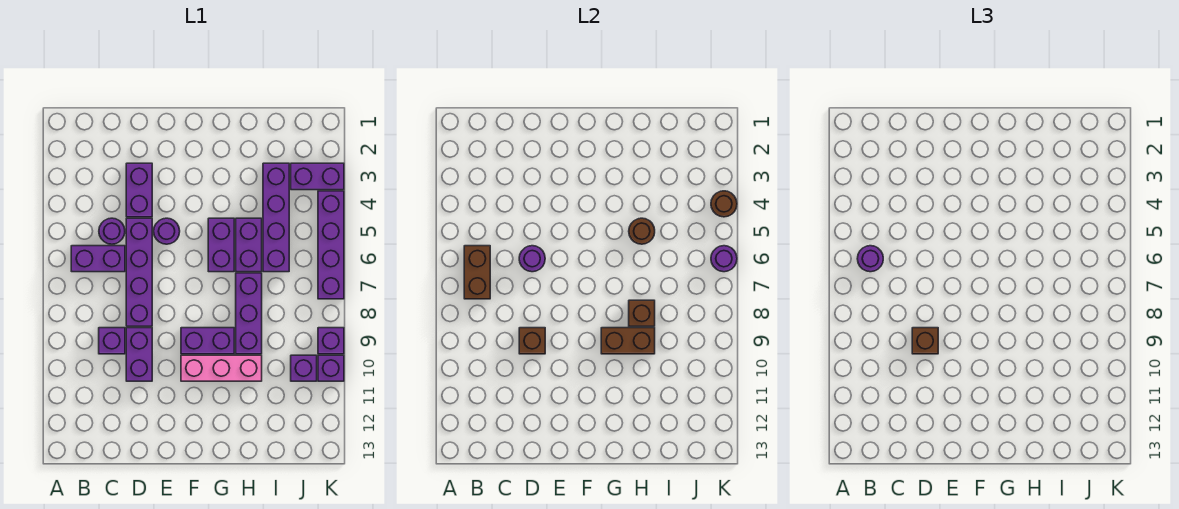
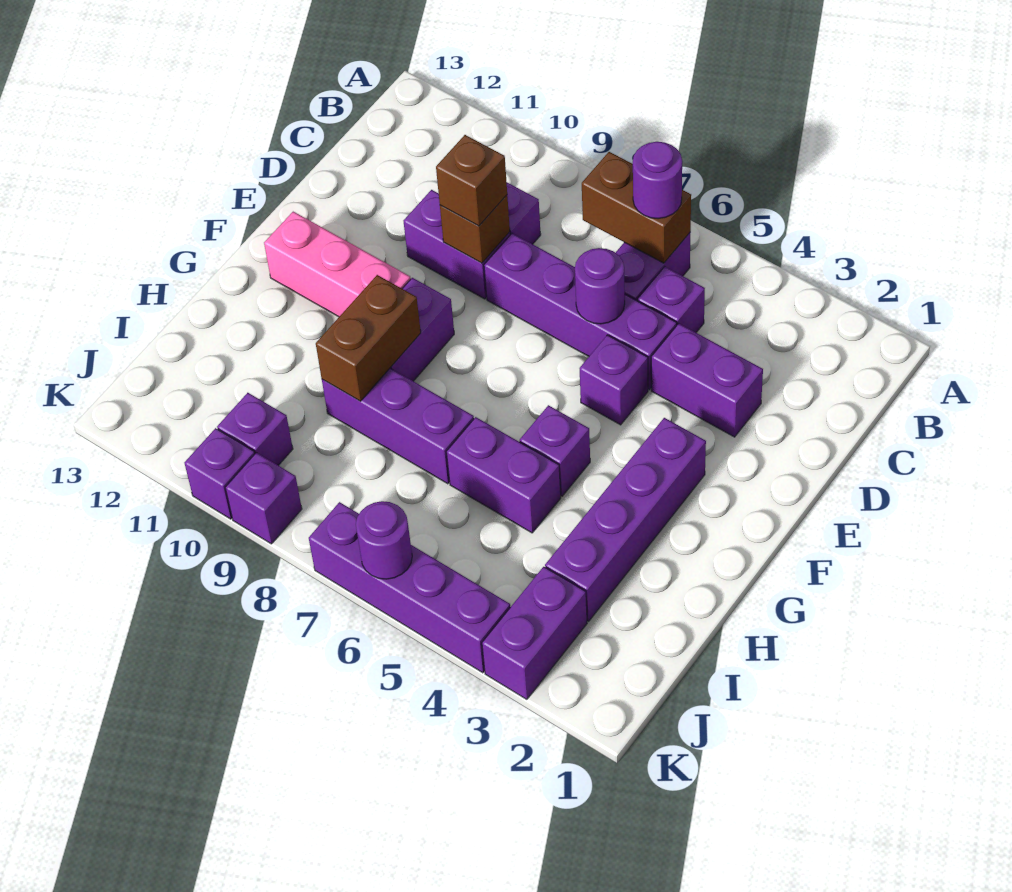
purple 1x1 round brick [99,218,125,244] -> purple 1x1 brick [638,267,705,332]
purple 1x1 round brick [154,218,180,244] -> purple 1x1 brick [580,335,648,425]
pink 1x3 brick [181,355,262,381] -> pink 1x3 brick turned to [264,212,411,317]
purple 1x2 brick [208,218,234,272] -> purple 1x1 brick [520,405,590,496]
brown 1x1 round brick [629,218,655,244] -> none
brown 1x1 brick [629,300,655,326] -> none
purple 1x4 brick [263,163,289,272] -> purple 1x4 brick turned to [545,418,706,621]
brown 1x1 round brick [711,191,737,217] -> none

